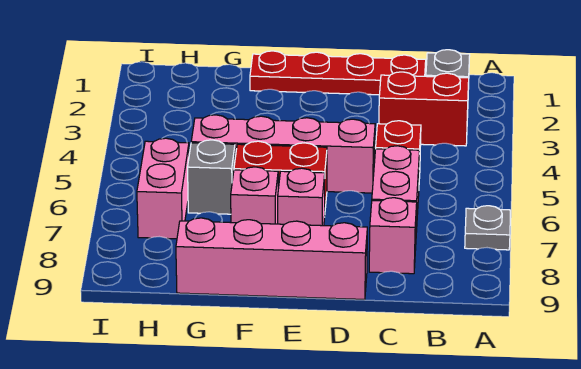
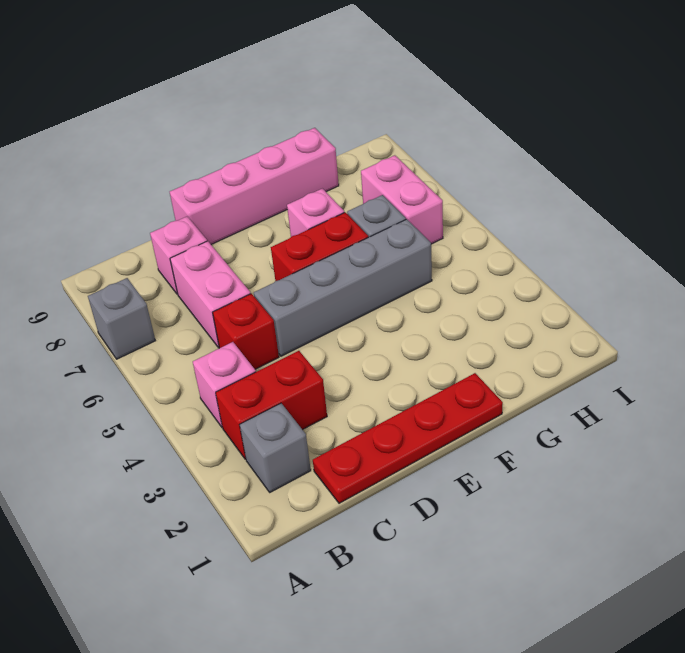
grey 1x1 plate [465,206,510,250] -> grey 1x1 brick [88,278,155,359]
pink 1x4 brick [191,115,375,193] -> grey 1x4 brick [254,219,432,356]
pink 1x1 brick [278,168,325,226] -> pink 1x1 brick moved to [193,342,256,427]

